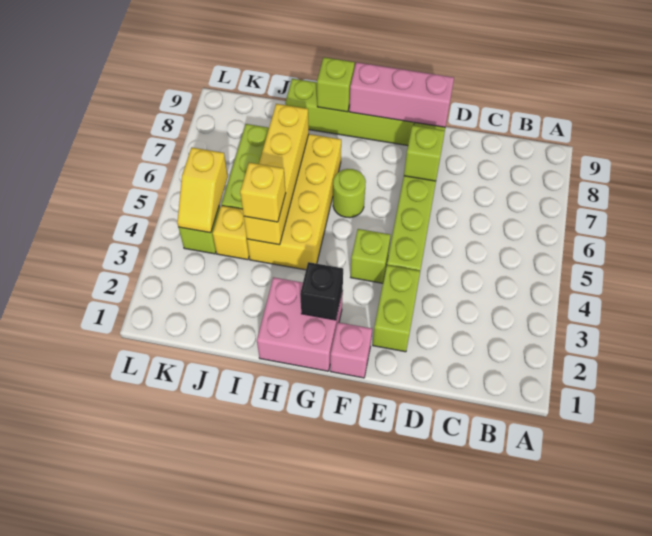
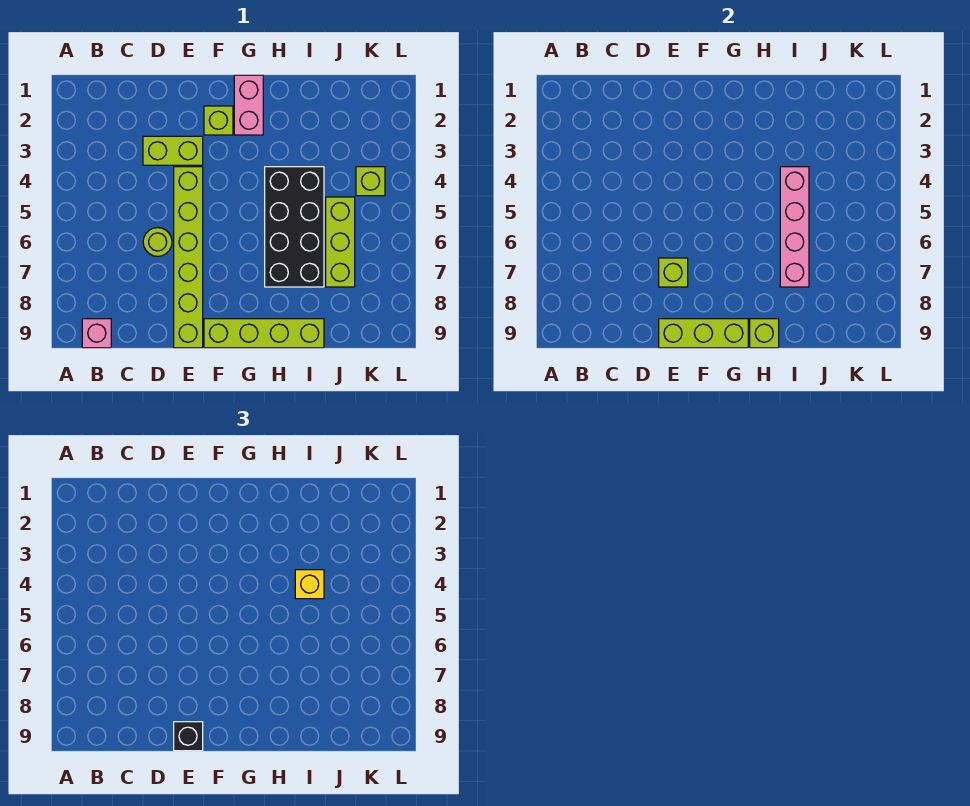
lime 1x2 brick [373,265,420,352] -> lime 1x2 brick turned to [143,136,203,165]
pink 1x3 brick [349,62,454,127] -> lime 1x3 brick [659,319,748,348]
pink 1x1 brick [330,322,372,378] -> pink 1x1 brick moved to [82,319,111,348]
lime 1x1 brick [351,229,391,283] -> lime 1x1 brick moved to [204,106,233,135]
pink 2x2 brick [257,277,343,371] -> pink 1x2 brick [234,75,263,135]
black 1x1 brick [300,262,343,320] -> black 1x1 brick moved to [174,722,203,751]
lime 1x1 round brick [333,169,366,218] -> lime 1x1 round brick moved to [143,228,172,256]
yellow 2x4 brick [247,134,341,270] -> black 2x4 brick [265,167,324,287]
yellow 1x4 brick [244,104,309,245] -> pink 1x4 brick [780,167,809,287]
yellow 1x1 brick [213,205,249,260] -> none
yellow 1x2 slope [177,148,228,233] -> none

